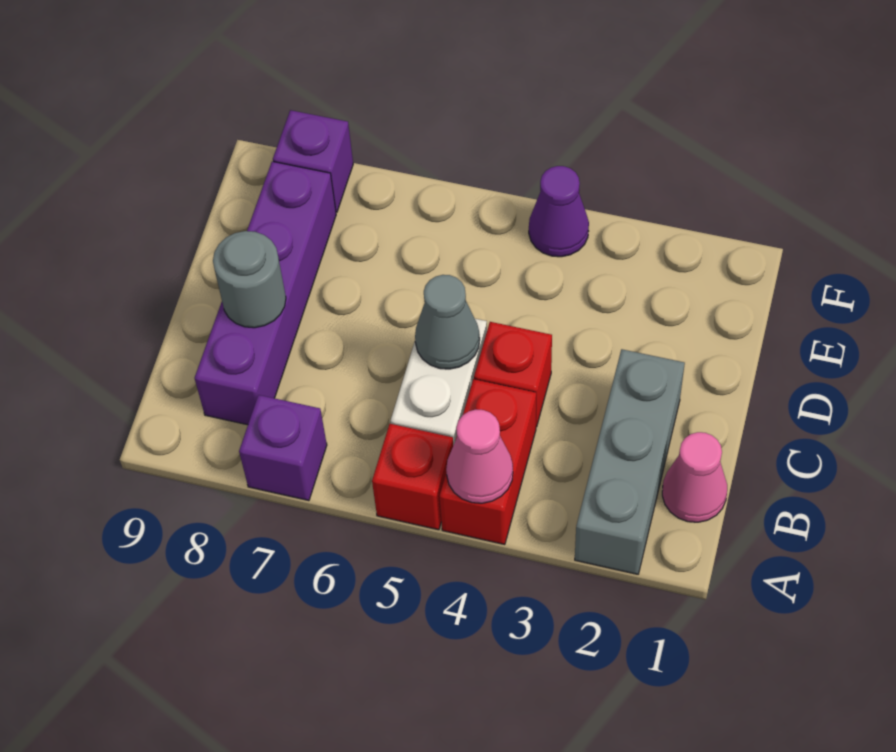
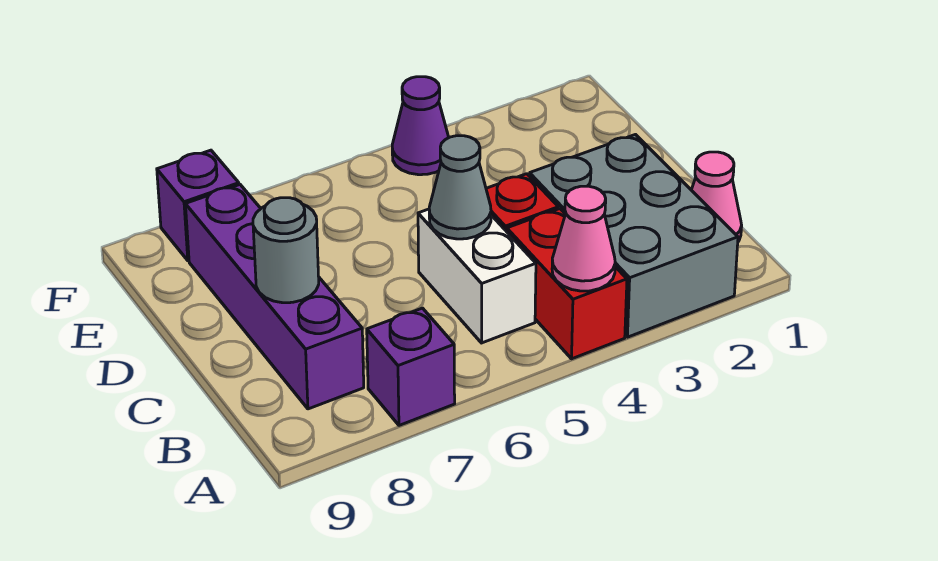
grey 1x3 brick [575,349,685,574] -> grey 2x3 brick [530,135,738,337]
red 1x1 brick [372,424,453,530] -> none

